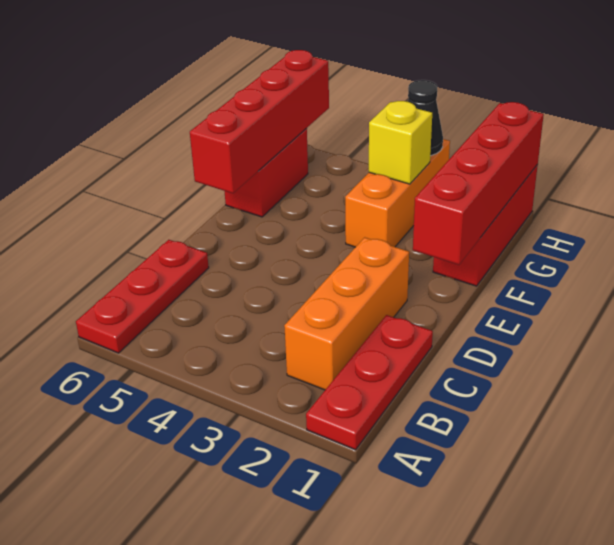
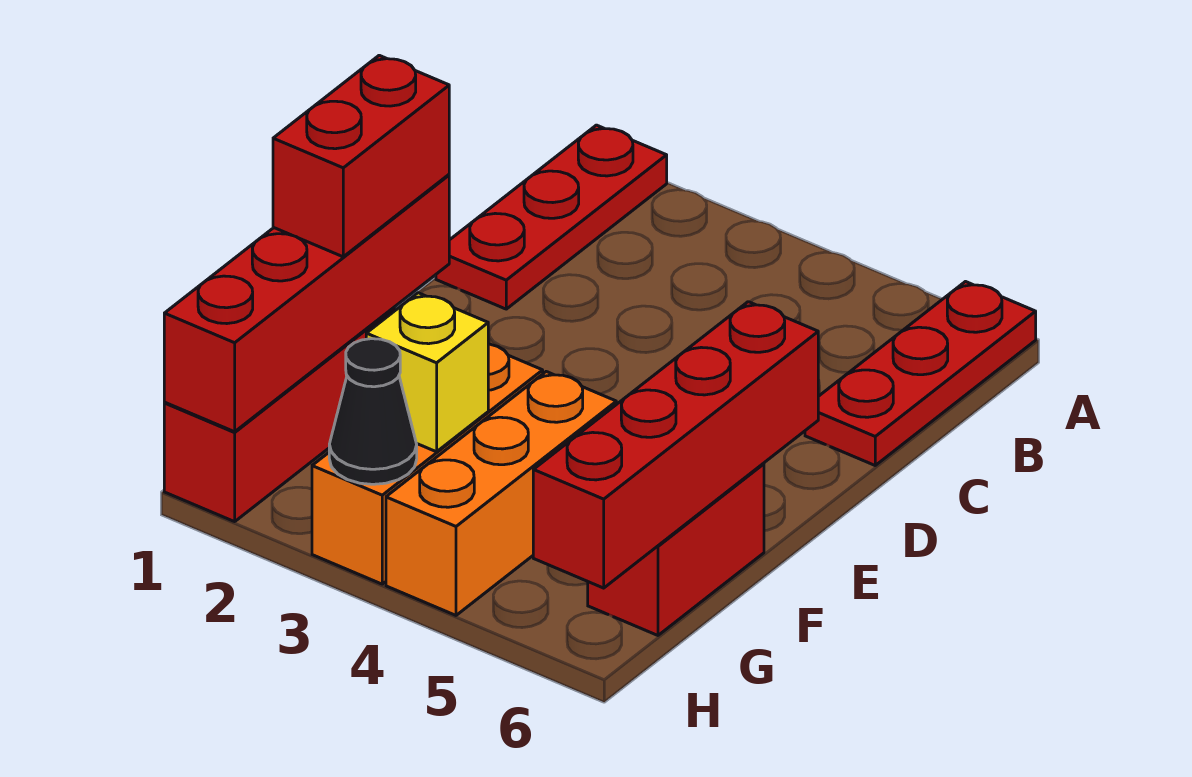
orange 1x3 brick [284,237,409,390] -> orange 1x3 brick moved to [386,372,616,615]
none -> red 1x2 brick [273,55,449,257]

